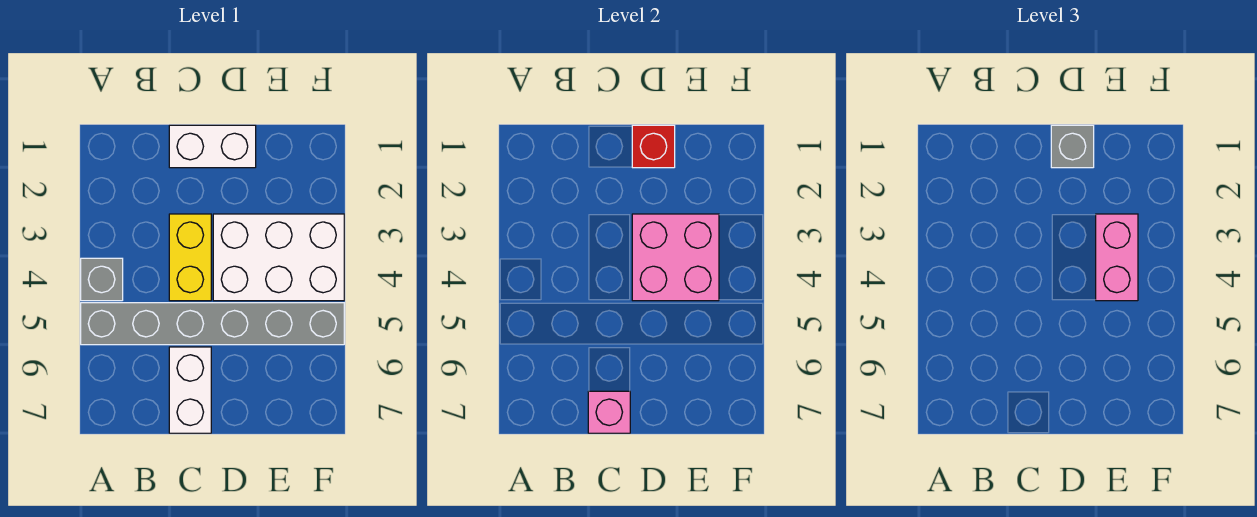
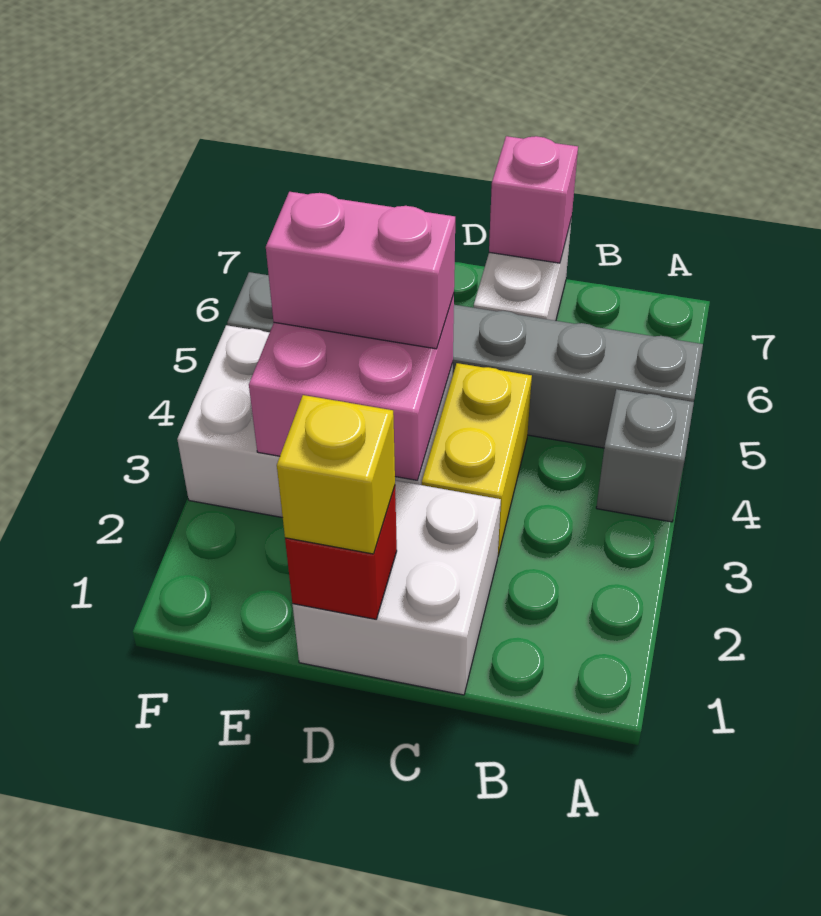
white 1x2 brick [169,125,256,168] -> white 2x2 brick [293,481,501,695]
grey 1x1 brick [1051,125,1094,168] -> yellow 1x1 brick [277,395,395,554]
pink 1x2 brick [1096,214,1138,301] -> pink 1x2 brick turned to [266,192,455,349]

